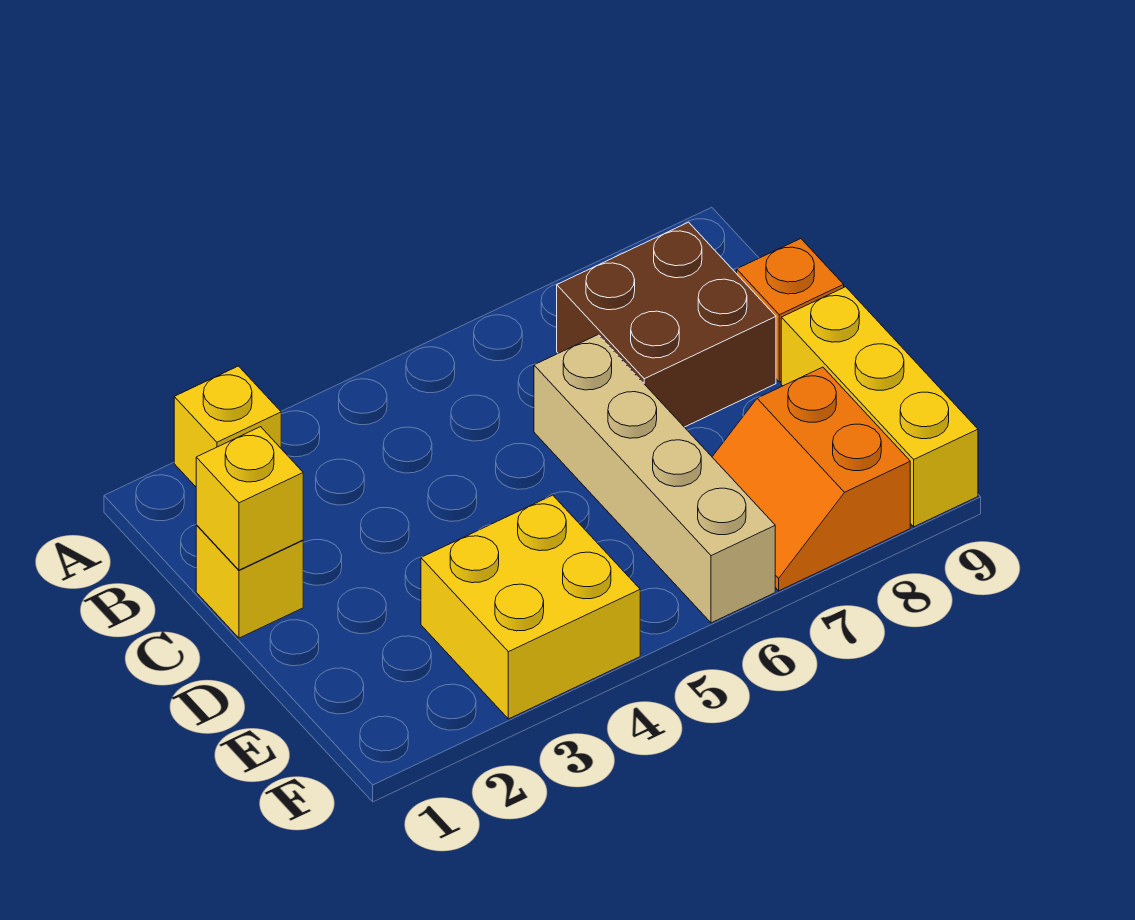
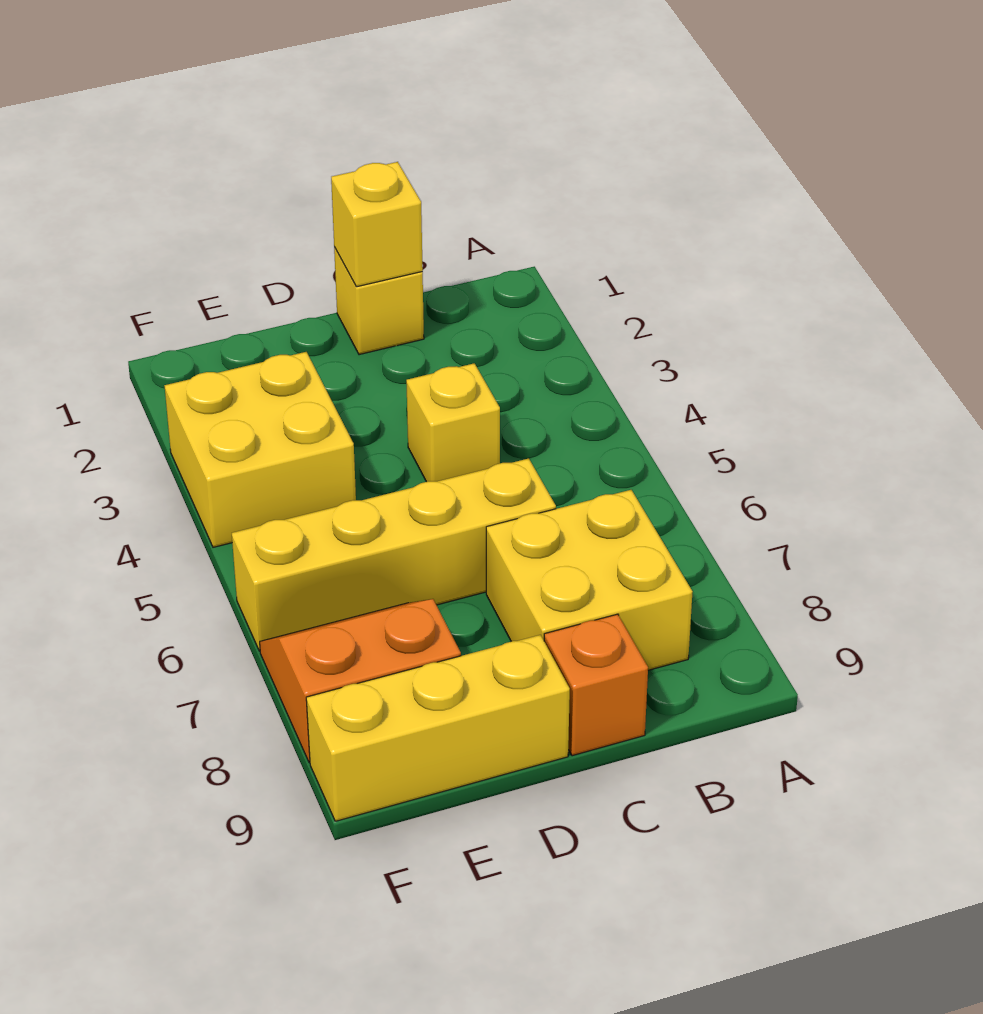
yellow 1x1 brick [174,366,281,487] -> yellow 1x1 brick moved to [406,363,500,482]
brown 2x2 brick [557,222,776,427] -> yellow 2x2 brick [486,490,693,670]
tan 1x4 brick [534,335,775,623] -> yellow 1x4 brick [232,458,556,651]

